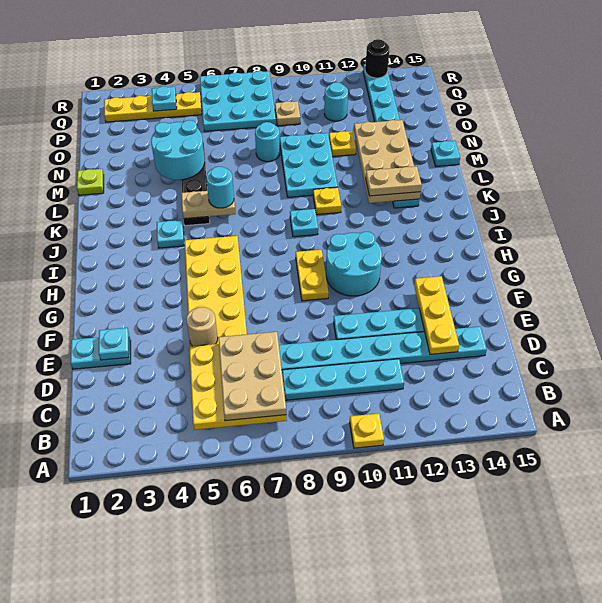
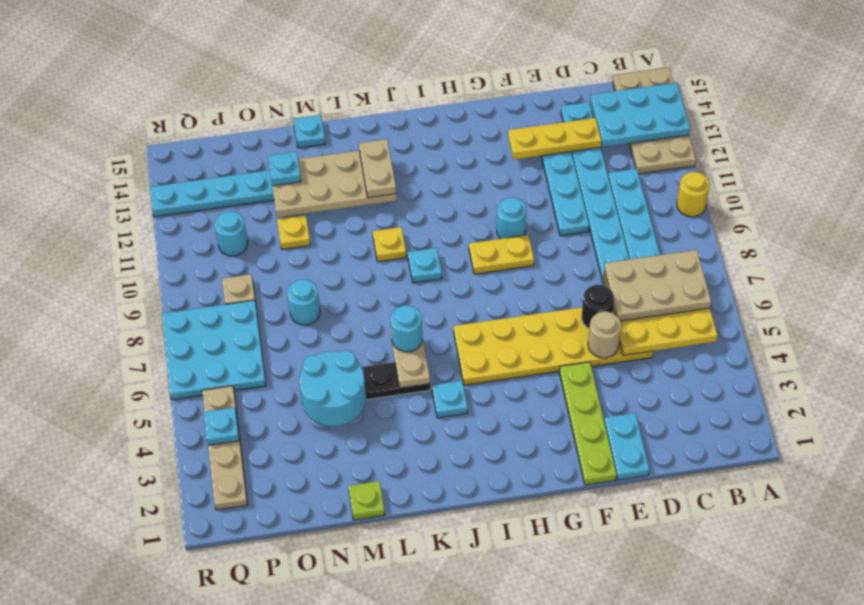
yellow 1x1 plate [350,413,384,448] -> yellow 1x1 round brick [677,172,710,217]
none -> tan 2x4 plate [613,68,696,174]
cyan 1x1 plate [99,328,129,360] -> cyan 1x1 plate moved to [268,152,301,186]
none -> lime 1x4 plate [559,362,617,485]
cyan 2x2 round brick [326,232,382,296] -> cyan 1x1 round brick [497,197,526,239]
cyan 2x3 plate [280,133,338,197] -> cyan 2x3 plate moved to [590,83,690,147]
yellow 1x4 plate [104,92,202,122] -> tan 1x4 plate [202,386,247,510]
black 1x1 round brick [365,39,389,78] -> black 1x1 round brick moved to [582,285,614,328]

